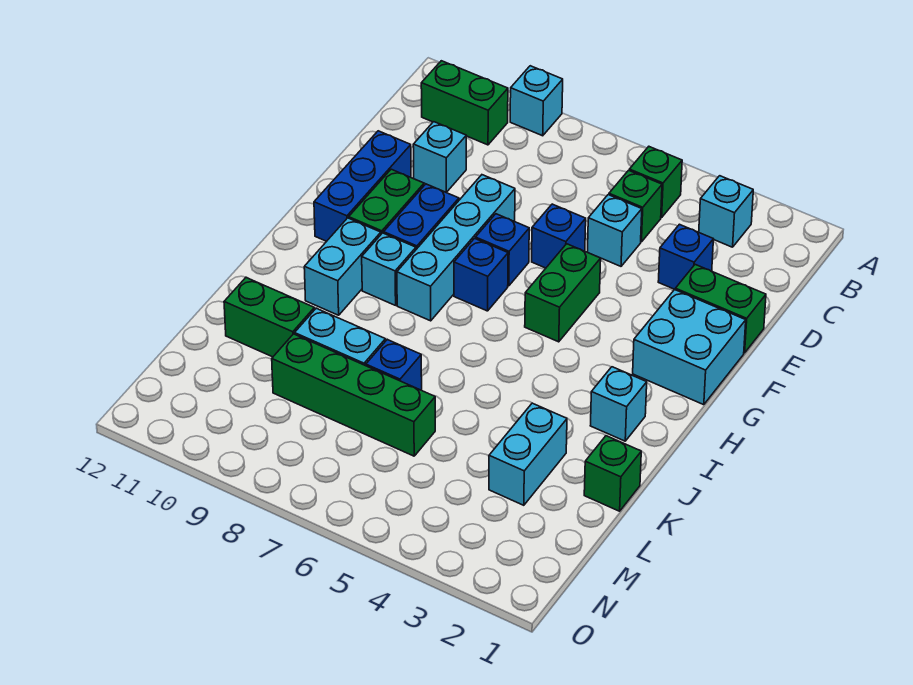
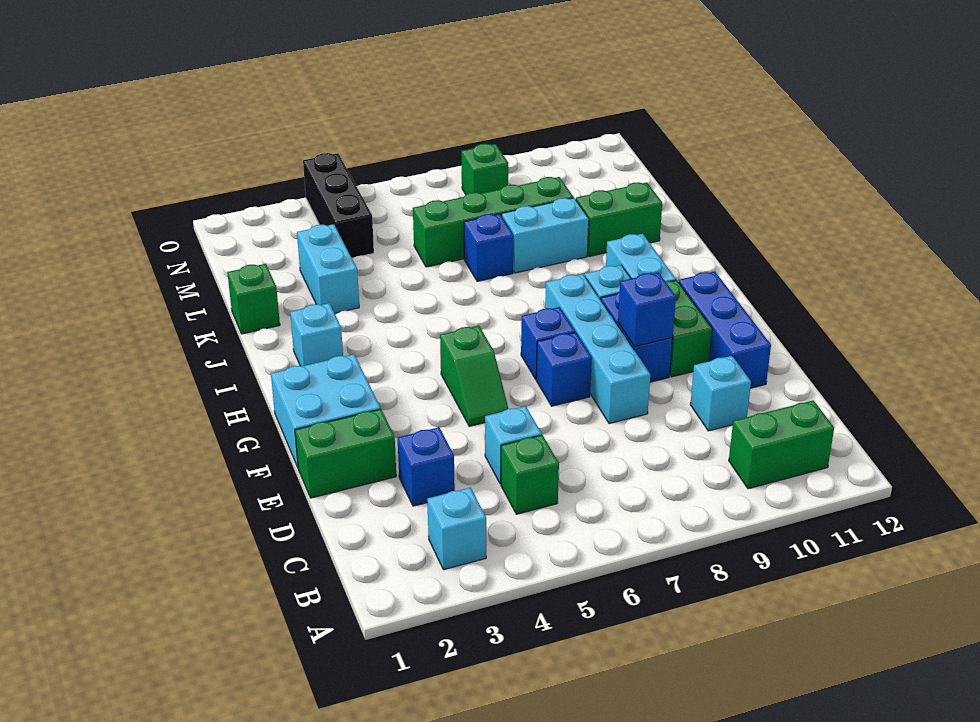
cyan 1x1 brick [510,66,563,136] -> none
green 1x1 brick [629,147,682,218] -> green 1x1 brick moved to [461,144,508,194]
blue 1x1 brick [532,204,586,268] -> blue 1x1 brick moved to [618,272,676,346]
green 1x2 brick [525,244,601,342] -> green 1x2 slope [440,326,508,426]
none -> black 1x3 brick [303,153,374,258]

